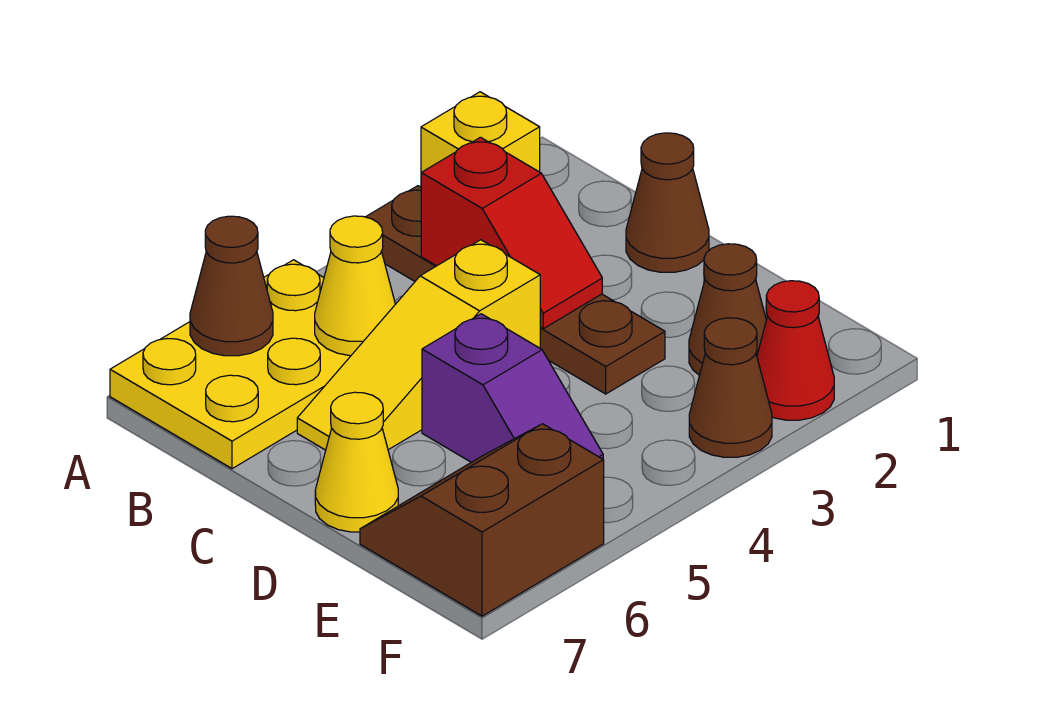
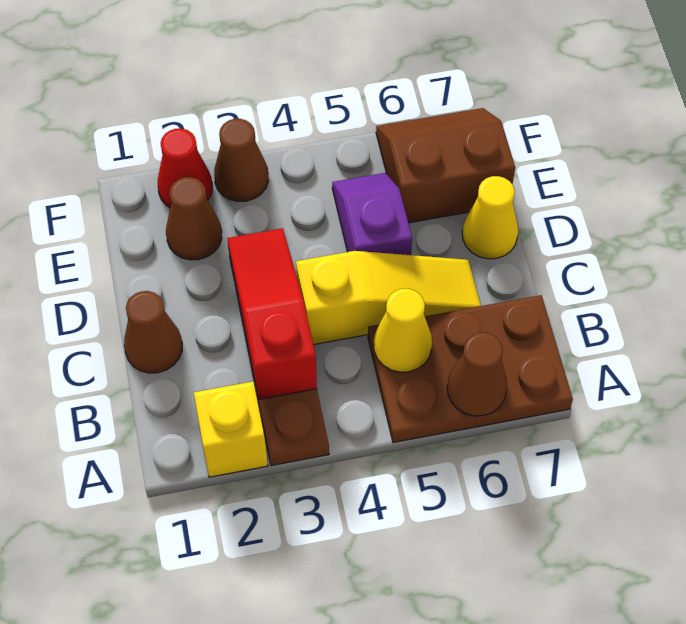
yellow 2x3 plate [110,260,350,469] -> brown 2x3 plate [368,295,573,443]
red 1x2 slope [421,137,602,329] -> red 1x3 slope [227,228,317,399]
brown 2x2 slope [360,424,604,616] -> brown 2x2 slope turned to [376,108,515,223]

